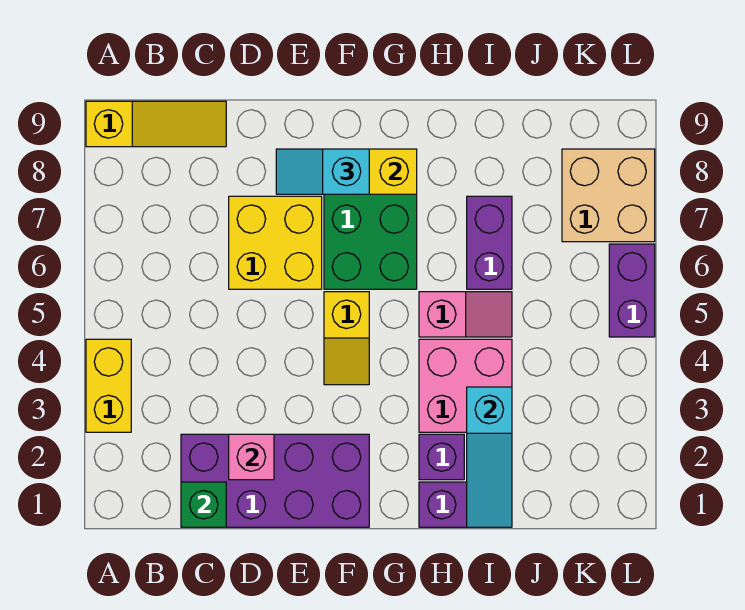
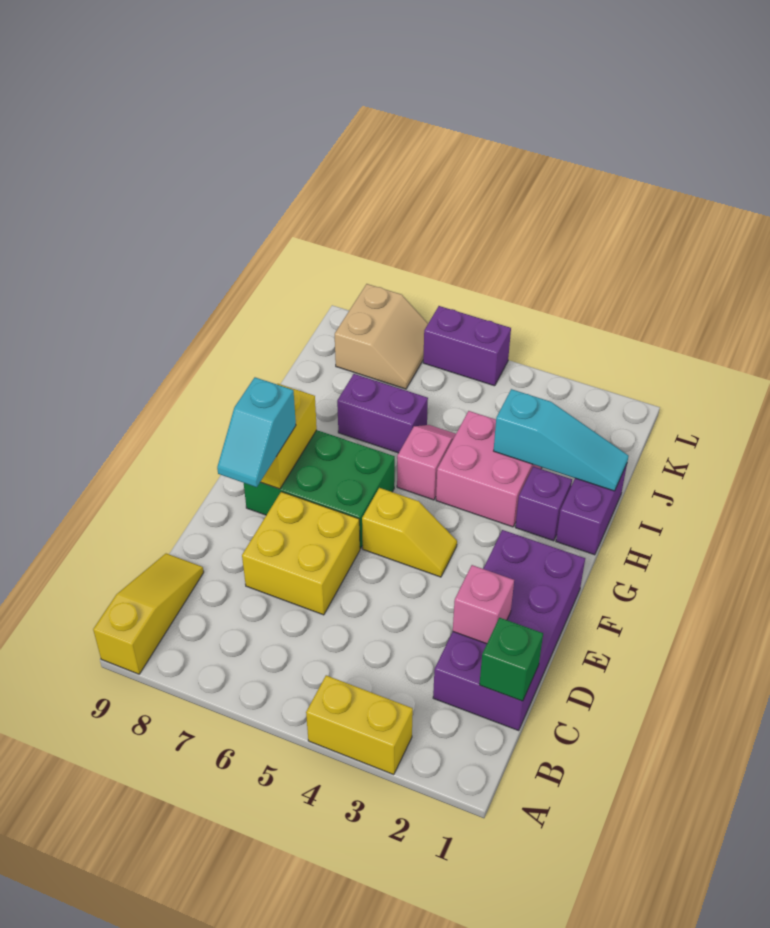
tan 2x2 brick [562,149,655,242] -> tan 2x2 slope [335,284,428,389]

